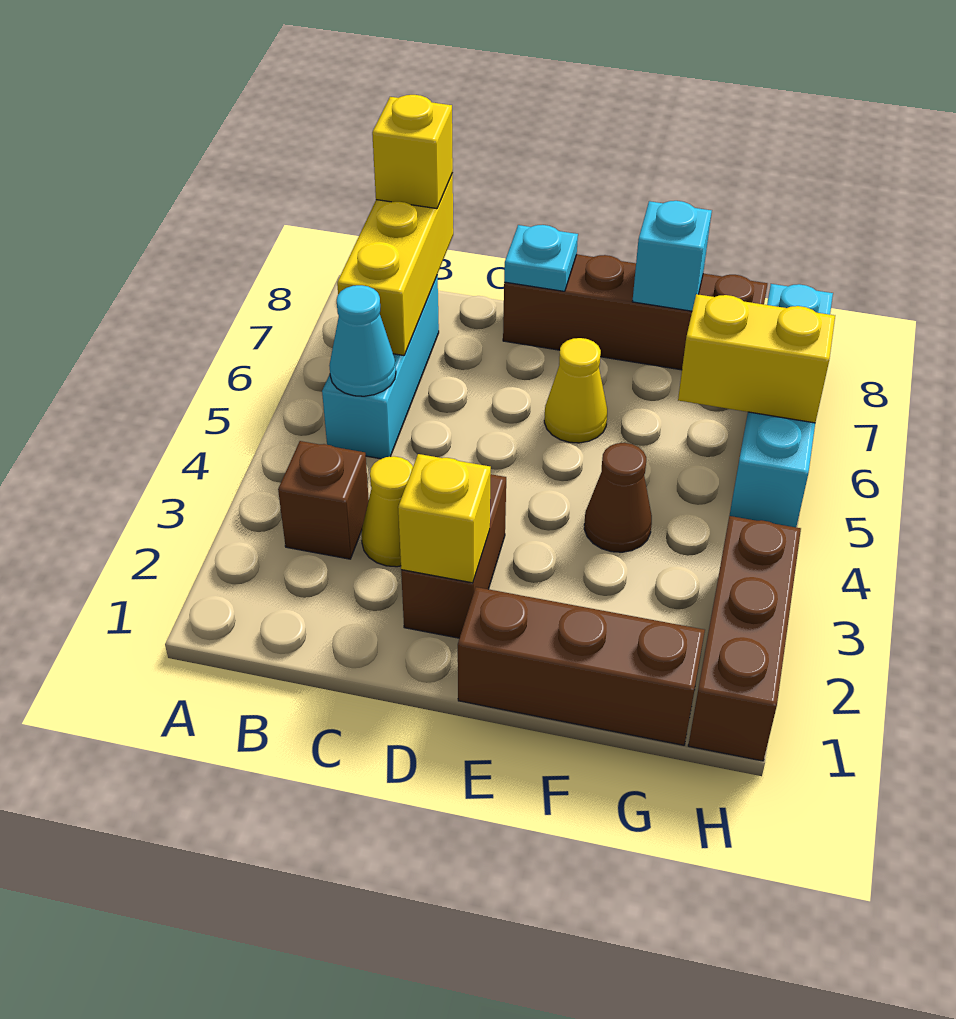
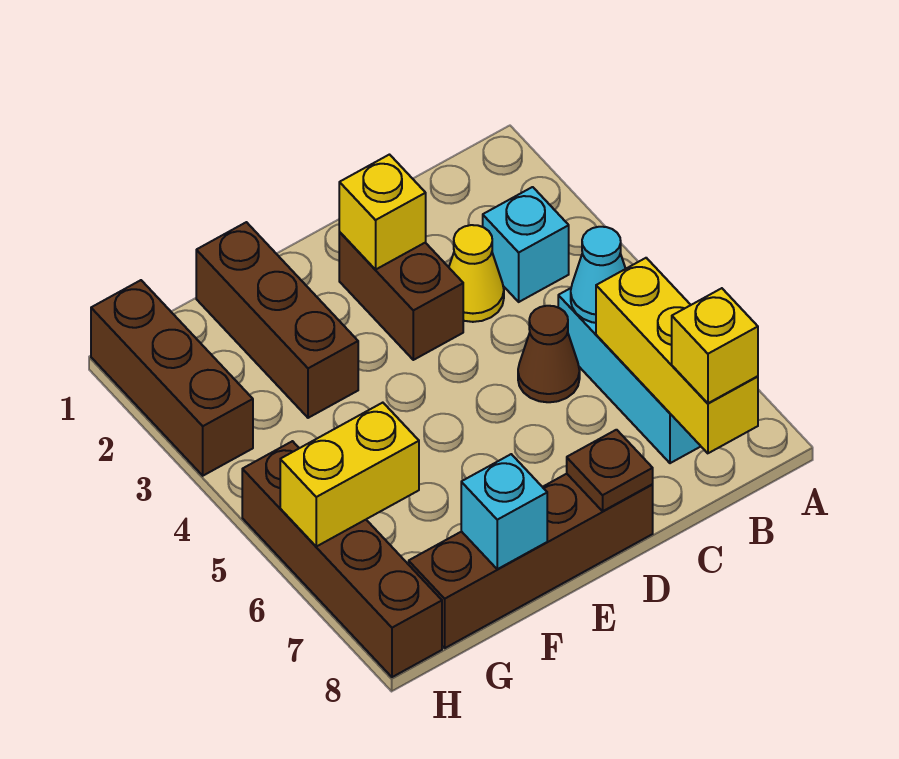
brown 1x1 brick [278,441,369,559] -> cyan 1x1 brick [483,187,569,302]
cyan 1x1 plate [504,225,578,291] -> brown 1x1 plate [567,430,653,511]
brown 1x3 brick [458,587,705,745] -> brown 1x3 brick turned to [196,222,358,418]
yellow 1x1 cone [544,338,607,443] -> none
brown 1x1 cone [584,443,652,552] -> brown 1x1 cone moved to [518,306,580,402]
cyan 1x4 brick [729,284,833,527] -> brown 1x4 brick [242,441,442,677]

